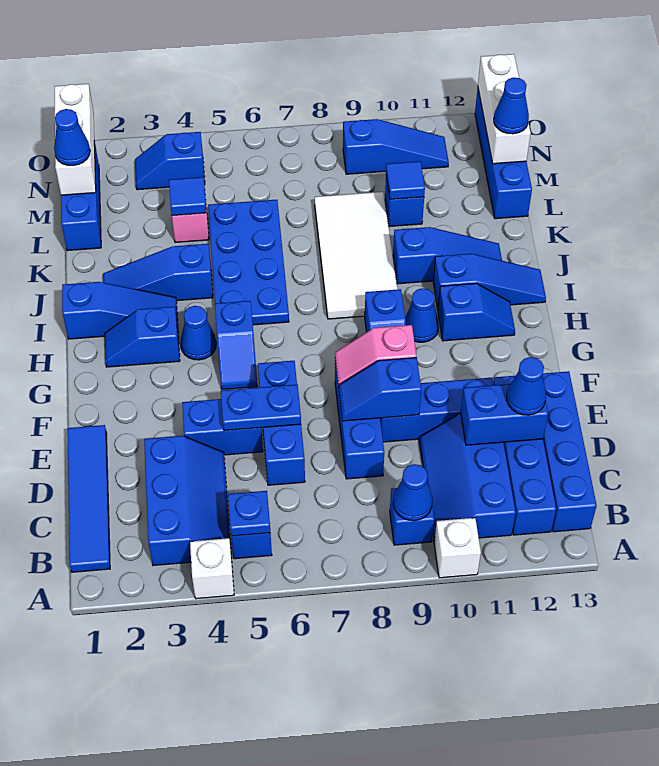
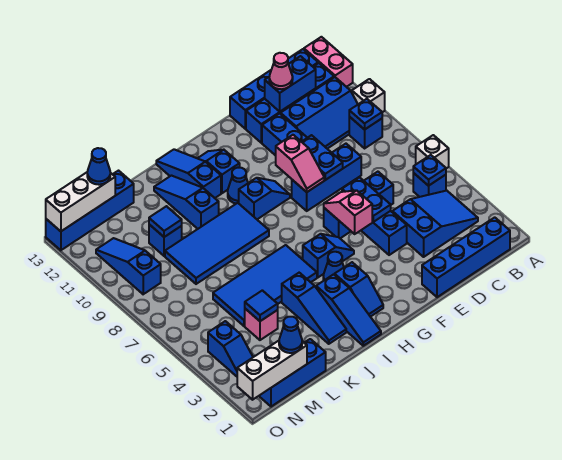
white 1x1 brick [190,538,234,599] -> white 1x1 brick moved to [416,135,449,168]
none -> pink 1x2 brick [304,37,353,87]
blue 1x4 tile [68,425,110,572] -> blue 1x4 brick [422,217,510,297]
blue 2x3 slope [144,436,231,566] -> blue 2x3 slope turned to [392,191,478,257]
blue 1x1 cone [393,464,432,521] -> blue 1x1 plate [349,99,382,130]
blue 1x2 brick [461,384,548,445] -> blue 1x2 brick turned to [265,56,316,112]
blue 1x1 cone [507,357,546,415] -> pink 1x1 cone [269,53,293,89]
blue 1x2 slope [339,358,421,421] -> blue 1x2 plate [302,135,343,180]
none -> pink 1x2 slope [324,190,372,234]
blue 1x3 slope [62,282,178,339] -> blue 1x3 slope turned to [316,274,381,346]
blue 2x4 plate [208,200,289,325] -> blue 2x4 tile [213,245,317,326]
white 2x4 tile [315,192,397,319] -> blue 2x4 tile [165,203,269,284]

